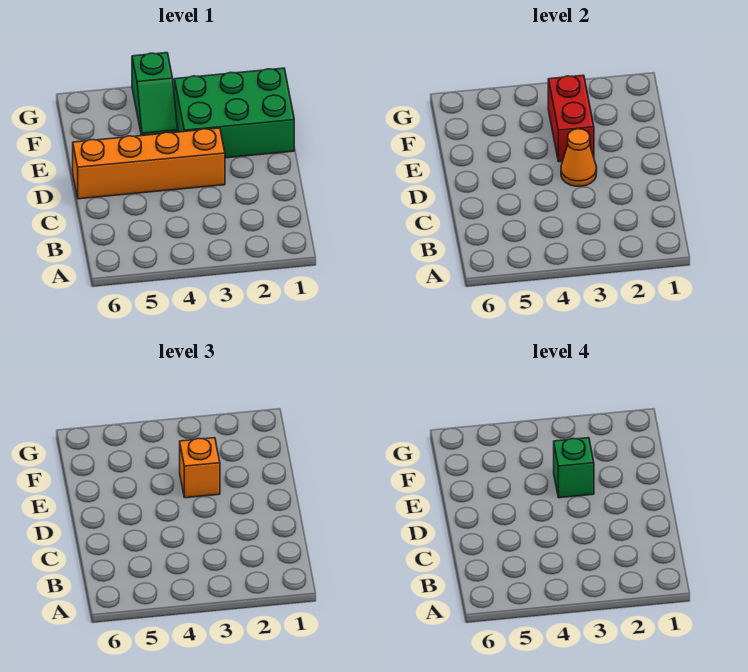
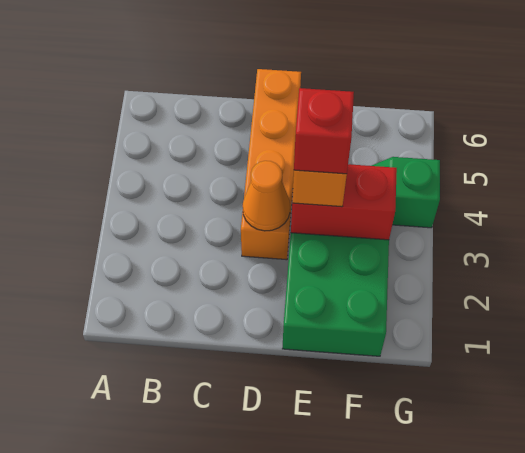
green 1x1 brick [554,438,594,498] -> red 1x1 brick [294,88,354,174]

